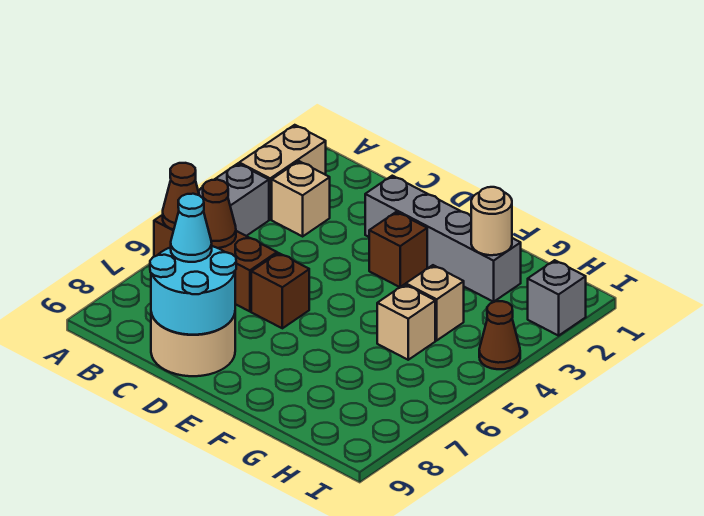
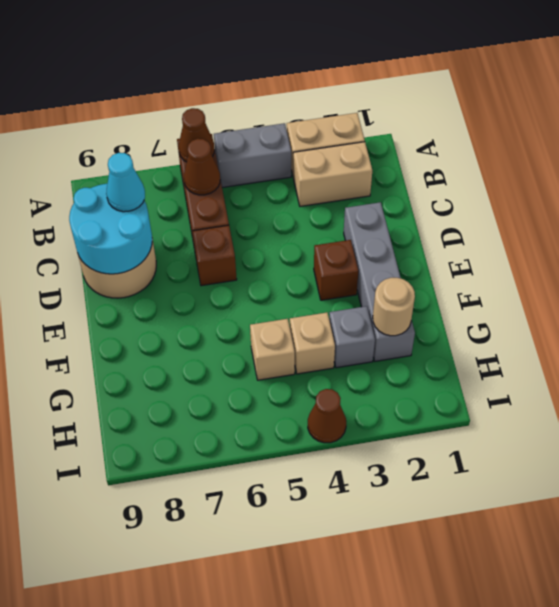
tan 1x1 brick [272,161,330,236] -> tan 1x2 brick [293,142,372,206]
grey 1x1 brick [528,260,586,336] -> grey 1x1 brick moved to [329,306,375,368]

